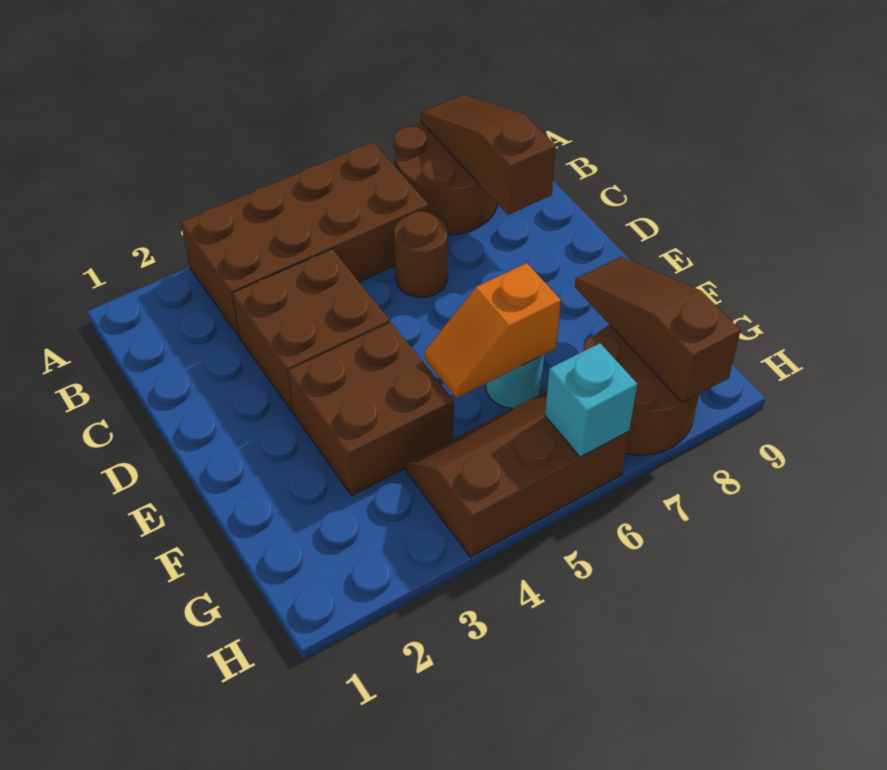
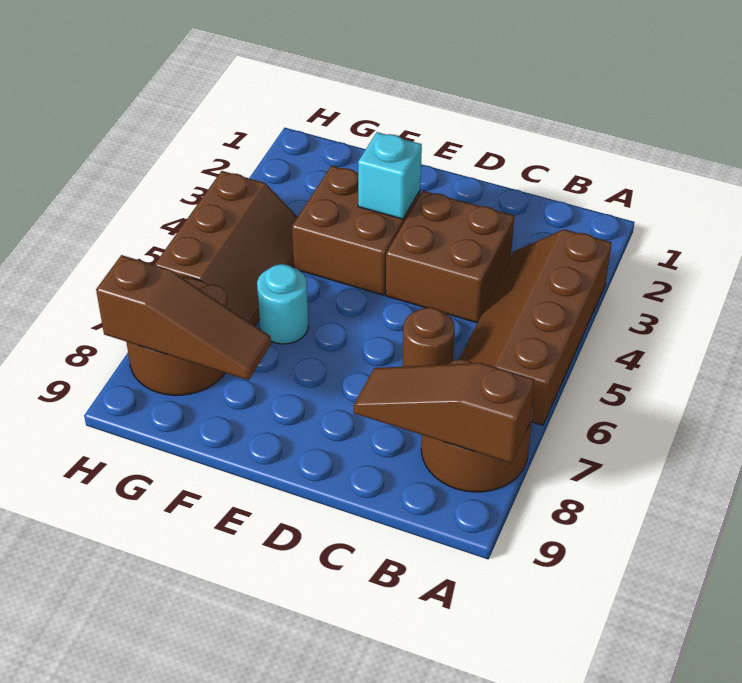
brown 2x4 brick [181,142,428,336] -> brown 2x4 slope [459,229,612,425]
brown 1x3 slope [421,95,556,215] -> brown 1x3 slope turned to [354,363,535,463]
orange 1x2 slope [425,263,561,398] -> none
cyan 1x1 brick [545,343,637,457] -> cyan 1x1 brick moved to [358,132,422,219]

